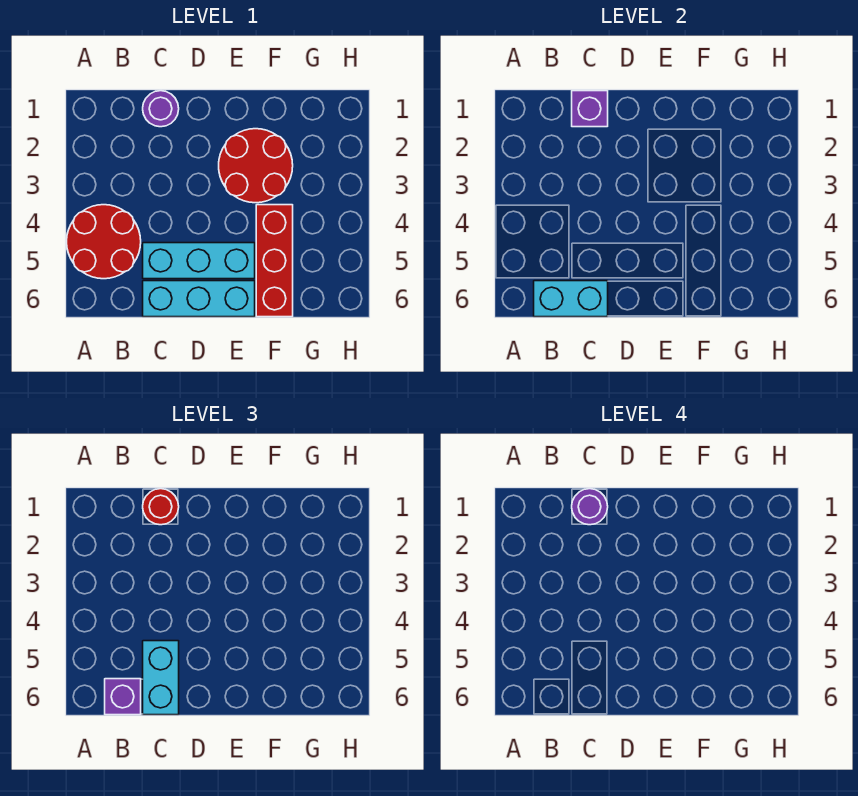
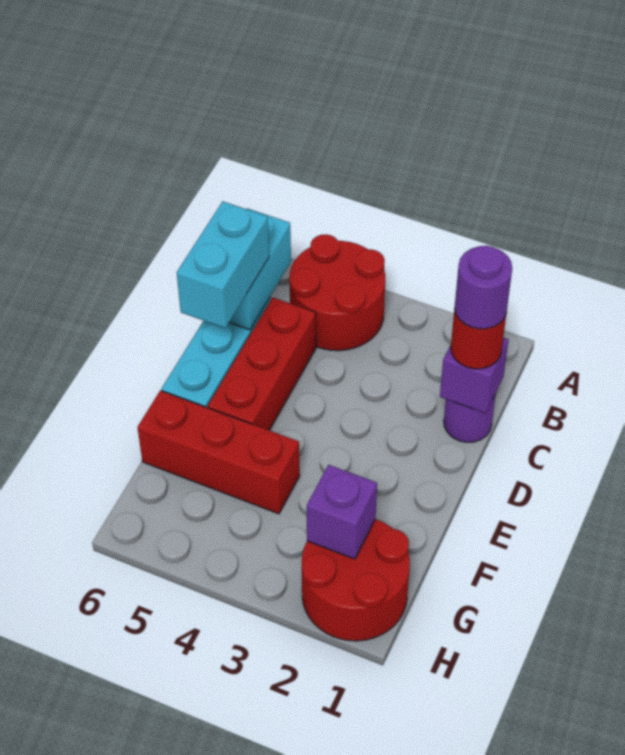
purple 1x1 brick [105,679,141,715] -> purple 1x1 brick moved to [307,465,377,559]
cyan 1x3 brick [143,243,255,279] -> red 1x3 brick [208,298,316,430]
cyan 1x2 brick [143,641,179,715] -> cyan 1x2 brick turned to [177,202,269,328]
red 2x2 round brick [219,129,293,203] -> red 2x2 round brick moved to [302,519,410,641]

